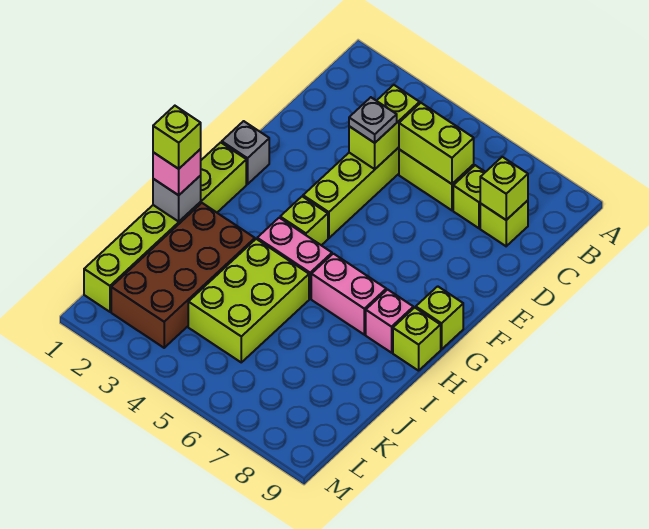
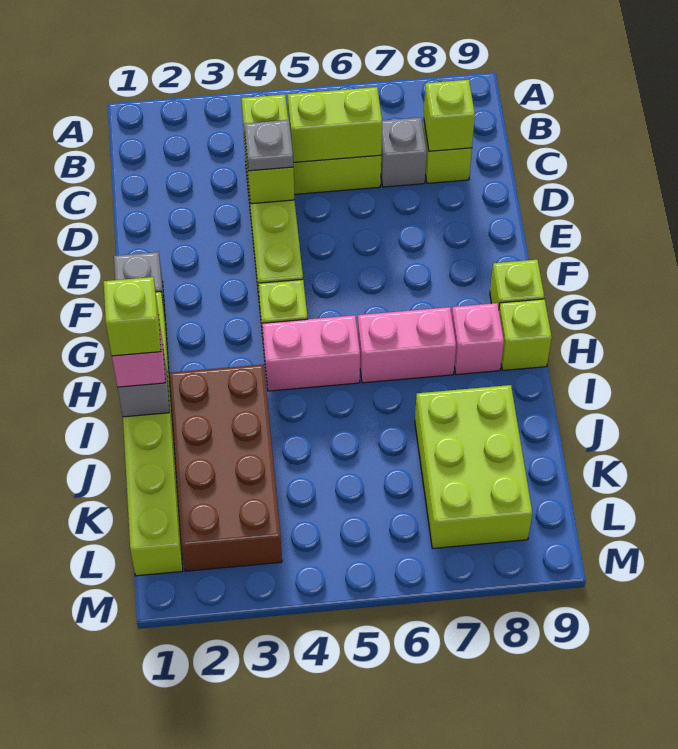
lime 1x1 brick [453,165,485,228] -> grey 1x1 brick [381,117,427,187]
lime 2x3 brick [188,239,309,362] -> lime 2x3 brick moved to [415,385,532,549]

